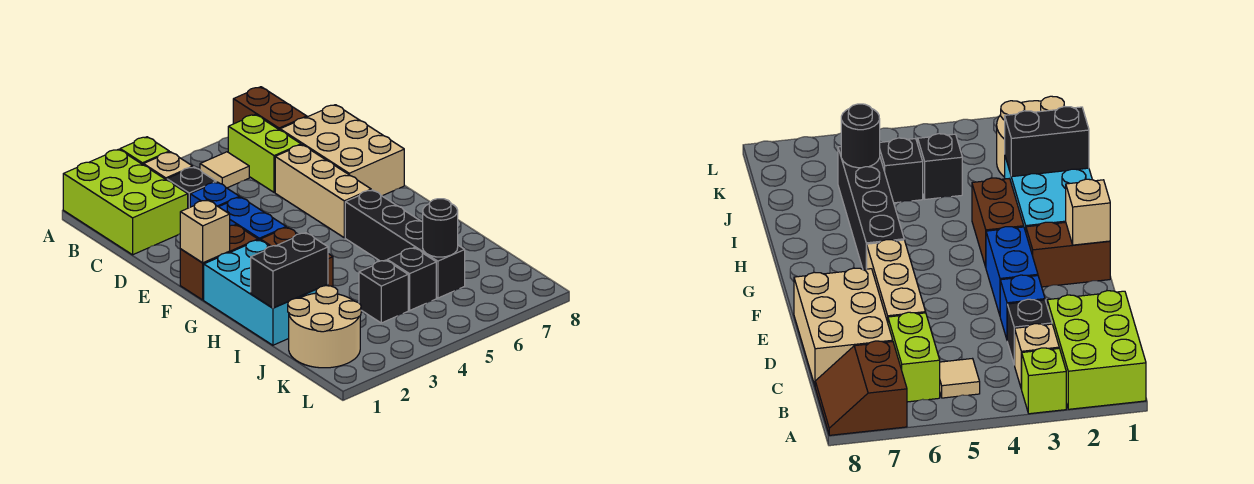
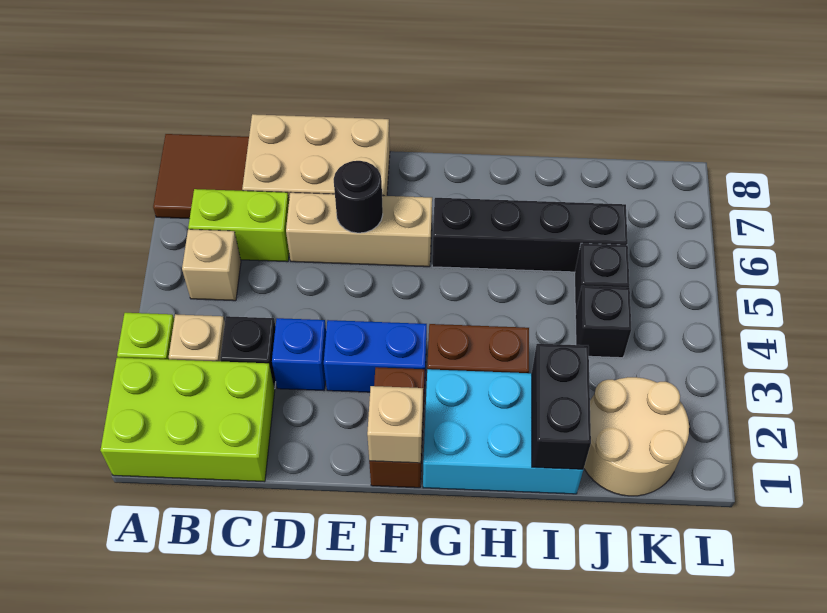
brown 2x2 slope [233,87,307,130] -> brown 2x2 tile [153,134,249,219]
tan 1x1 tile [200,152,249,188] -> tan 1x1 brick [182,229,241,301]
black 1x1 round brick [423,199,458,257] -> black 1x1 round brick moved to [334,161,383,233]

